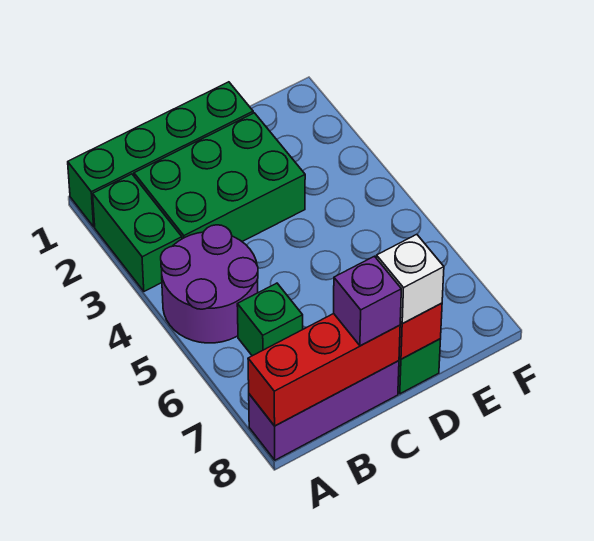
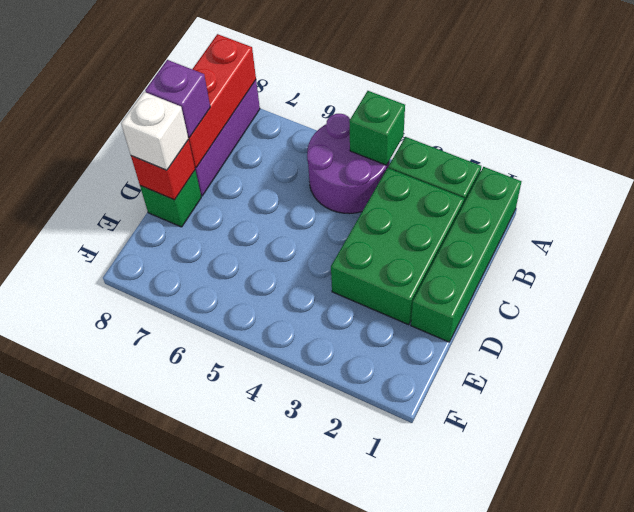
green 1x1 brick [237,283,303,356] -> green 1x1 brick moved to [349,91,405,165]

